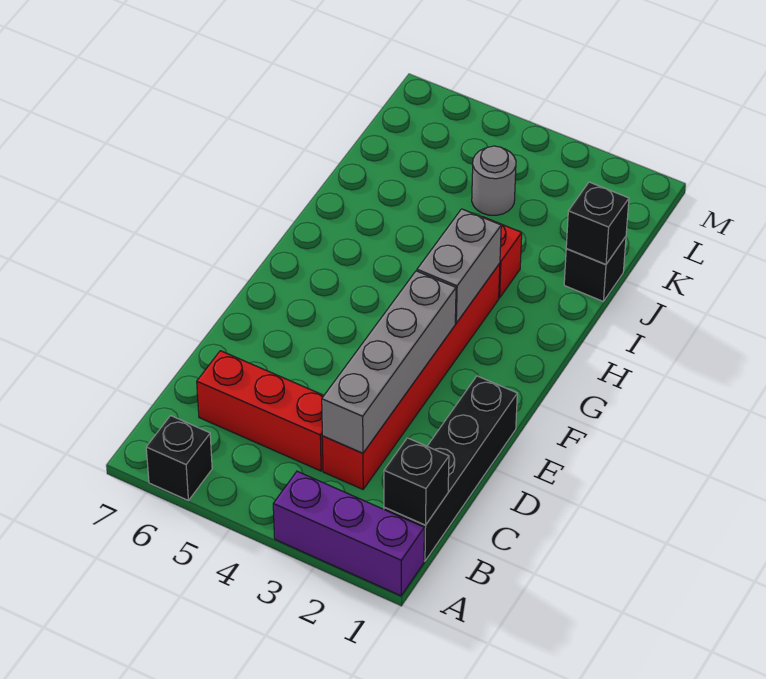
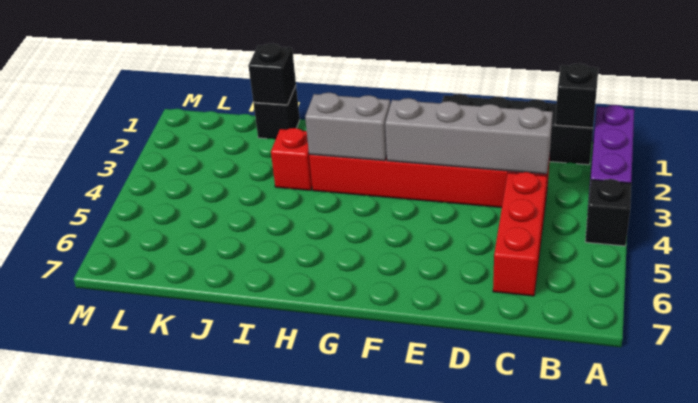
black 1x1 brick [146,416,212,500] -> black 1x1 brick moved to [585,179,631,246]
grey 1x1 round brick [472,146,516,215] -> none

